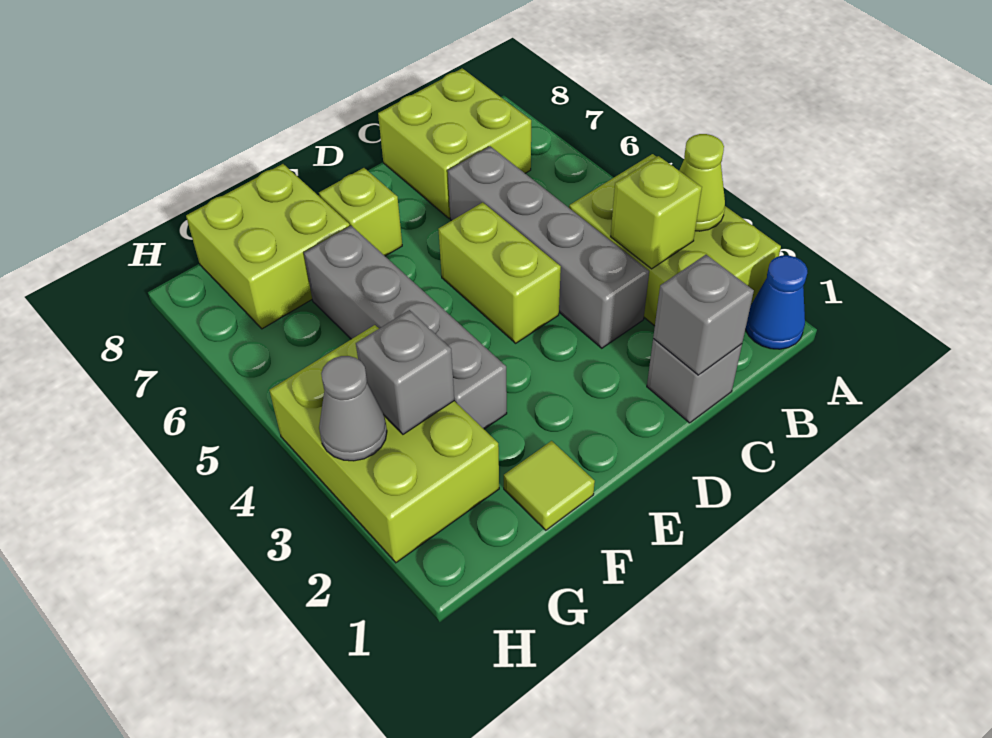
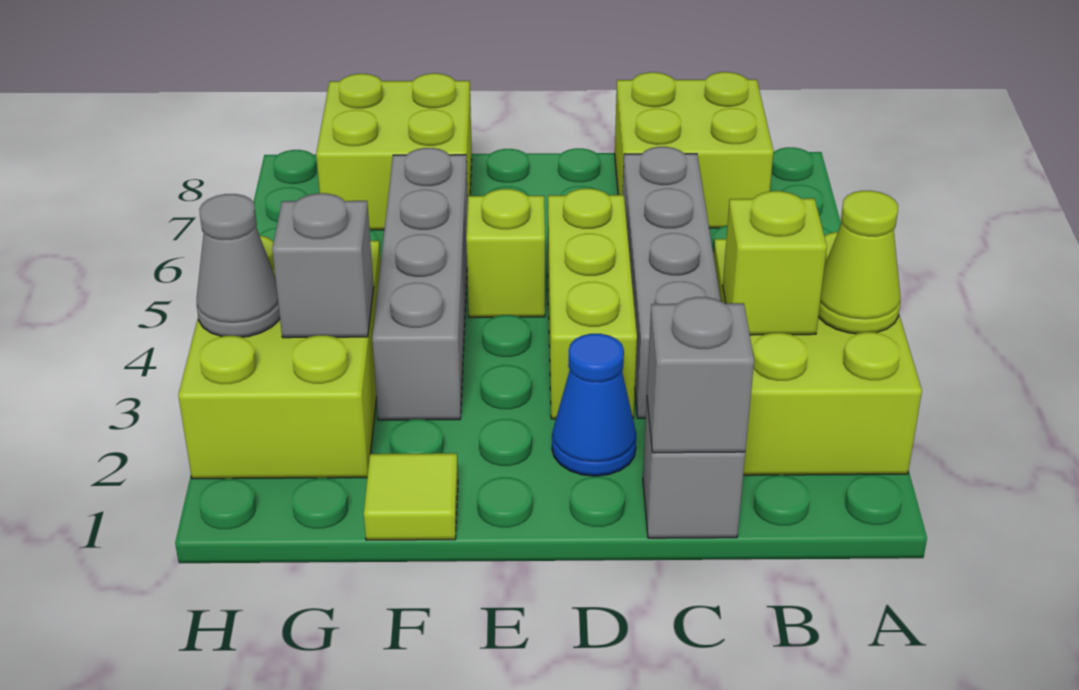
blue 1x1 cone [746,255,807,349] -> blue 1x1 cone moved to [552,334,636,476]
lime 1x2 brick [438,202,561,343] -> lime 1x3 brick [548,189,637,419]
lime 1x1 brick [319,168,402,256] -> lime 1x1 brick moved to [466,189,545,317]

